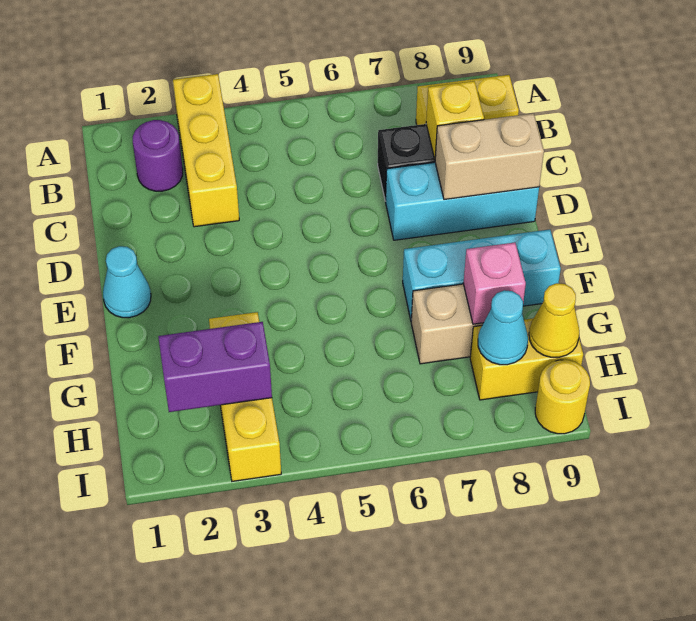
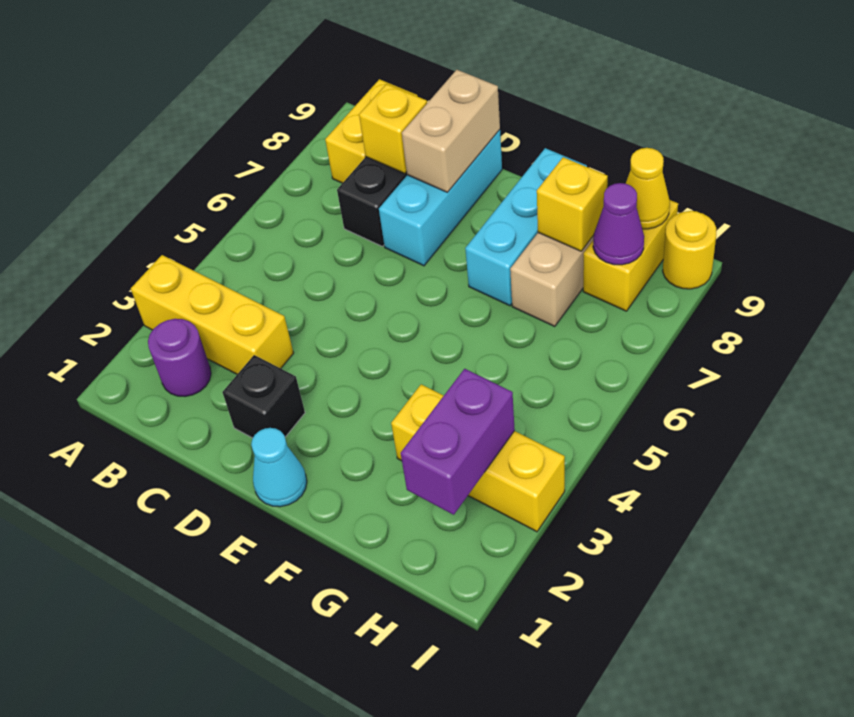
none -> black 1x1 brick [222,355,305,438]
pink 1x1 brick [463,242,526,324] -> yellow 1x1 brick [537,157,608,251]
cyan 1x1 cone [478,290,528,365] -> purple 1x1 cone [593,183,644,265]

